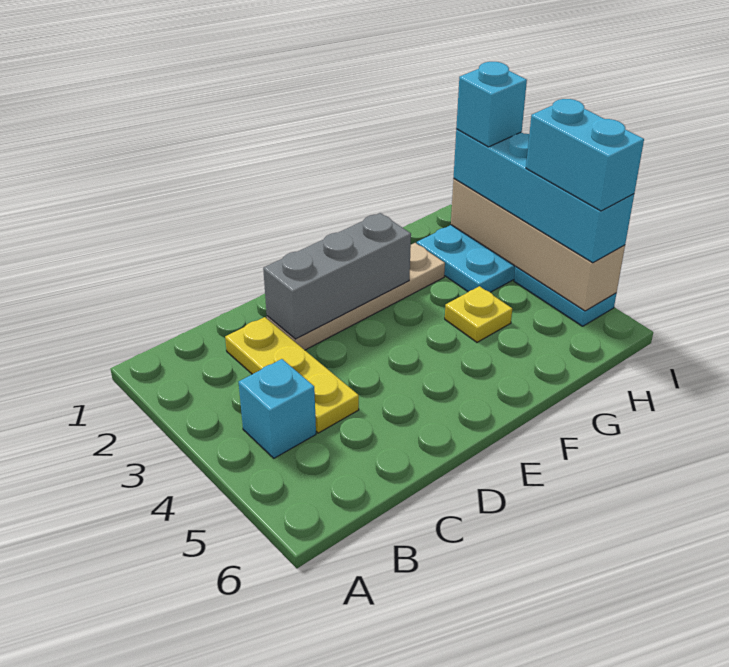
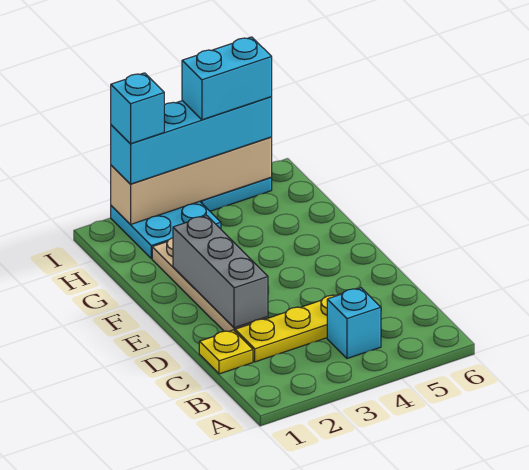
yellow 1x1 plate [445,286,512,342] -> yellow 1x1 plate moved to [199,330,253,374]

